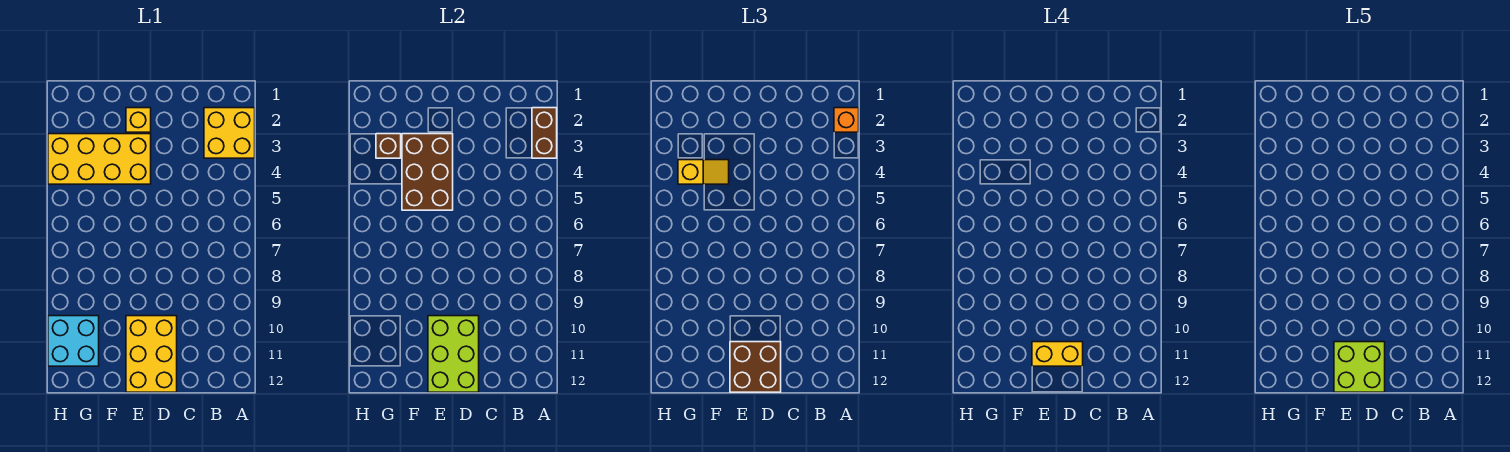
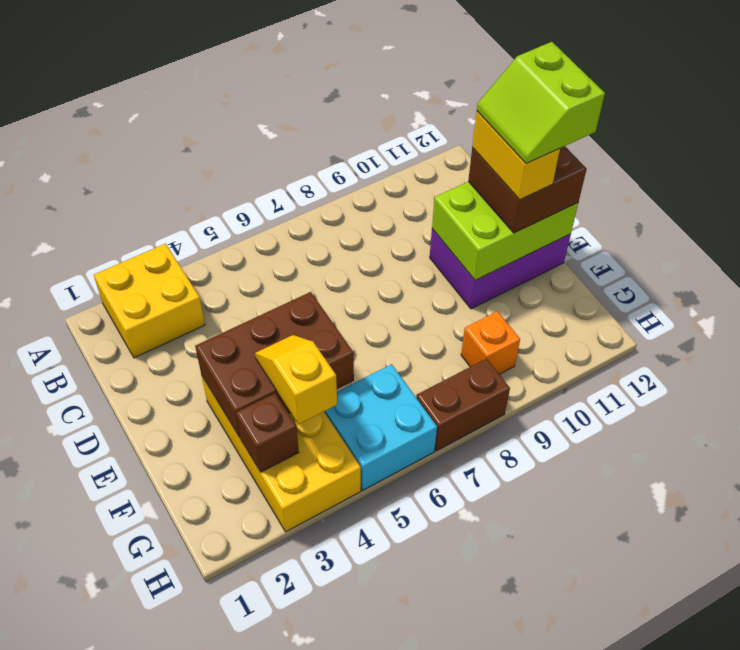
brown 1x2 brick [532,108,557,158] -> brown 1x2 brick moved to [416,359,510,451]
orange 1x1 brick [834,108,859,132] -> orange 1x1 brick moved to [461,311,520,374]
yellow 2x3 brick [126,316,177,392] -> purple 2x3 brick [430,229,571,309]
lime 2x2 brick [1334,342,1385,392] -> lime 2x2 slope [477,42,605,164]
yellow 1x1 brick [126,108,151,132] -> none
cyan 2x2 brick [48,316,99,366] -> cyan 2x2 brick moved to [324,364,437,490]

